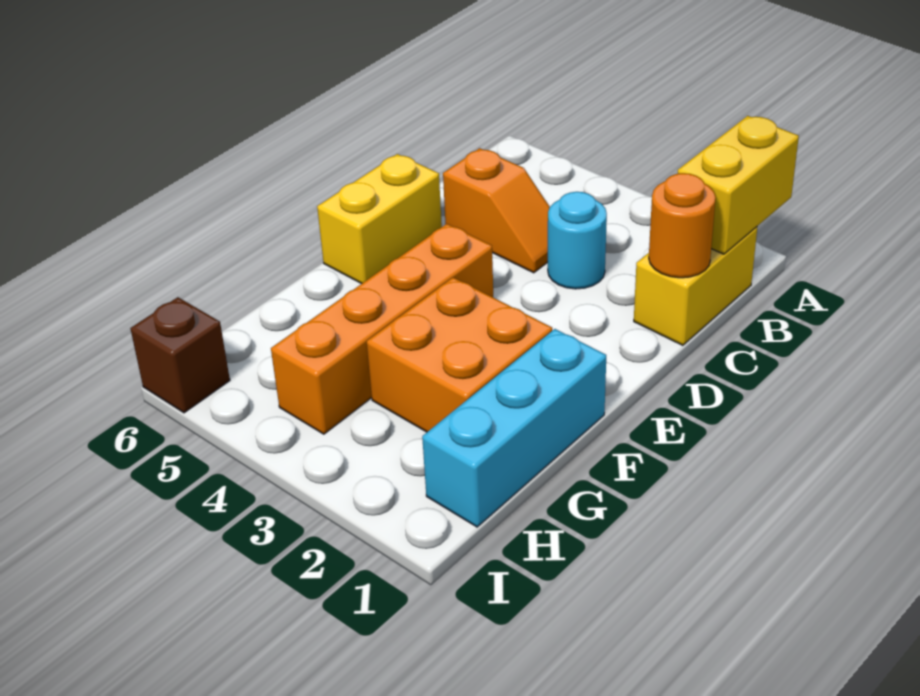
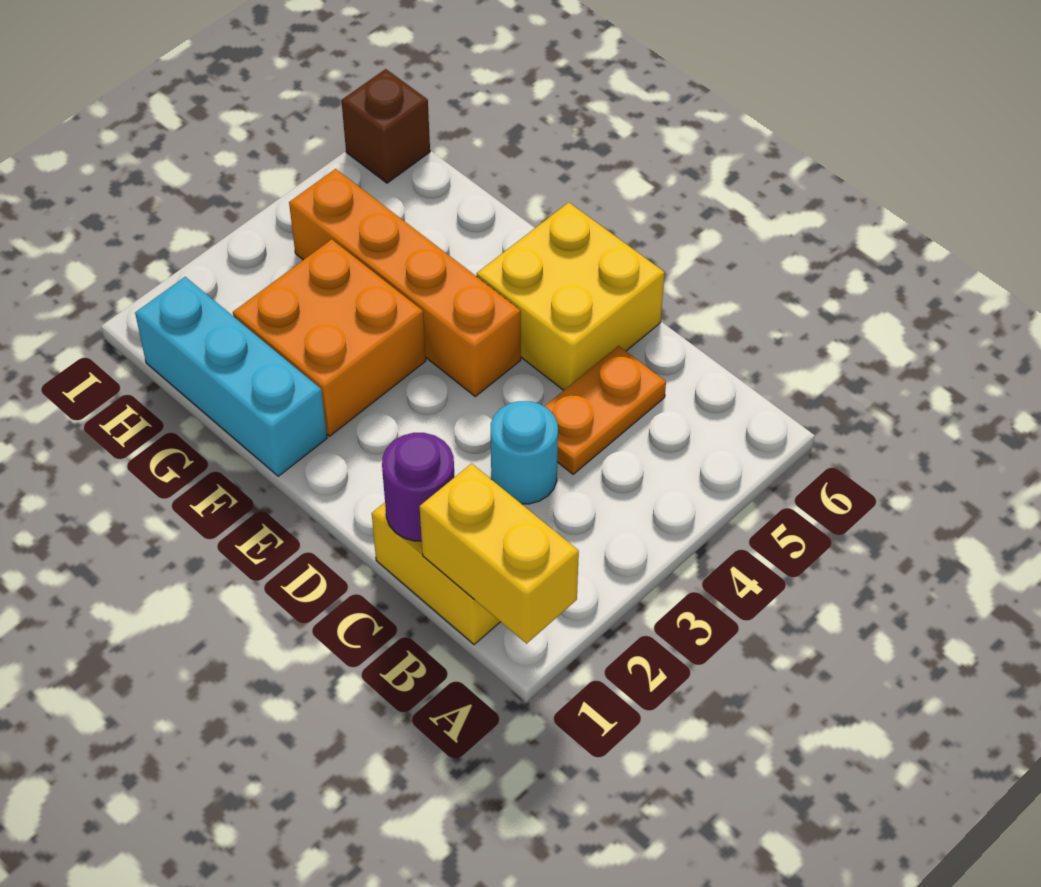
orange 1x1 round brick [649,173,716,278] -> purple 1x1 round brick [382,433,454,541]
orange 1x2 slope [443,148,550,273] -> orange 1x2 plate [544,346,666,474]
yellow 1x2 brick [317,154,442,284] -> yellow 2x2 brick [477,202,665,390]

